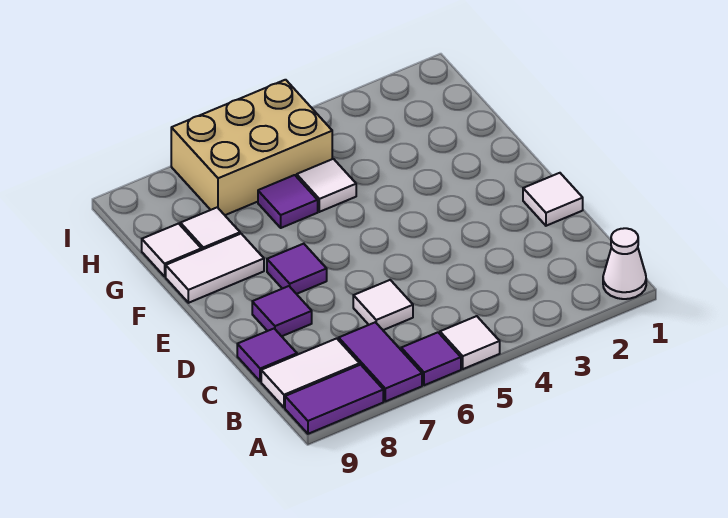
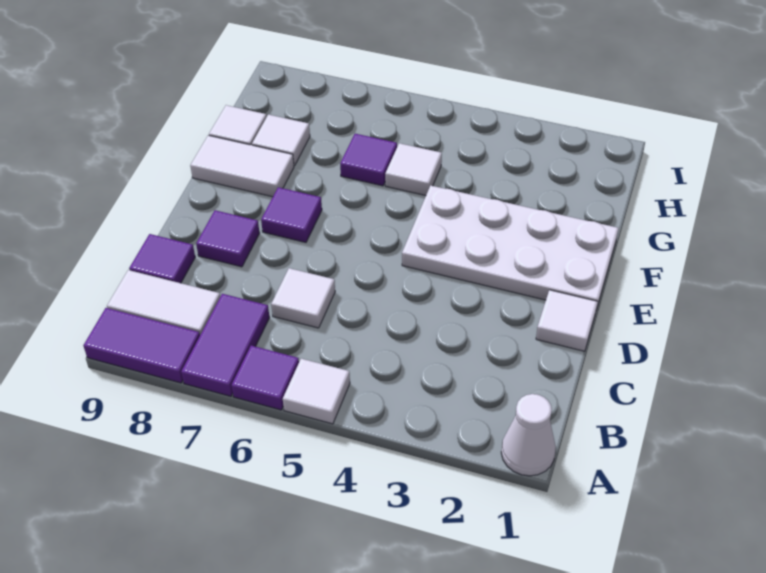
none -> white 2x4 plate [402,186,619,307]
tan 2x3 brick [171,80,332,215] -> none

